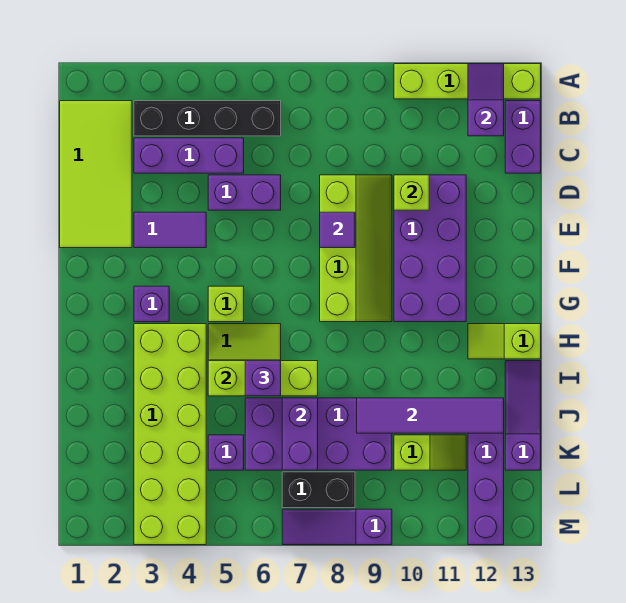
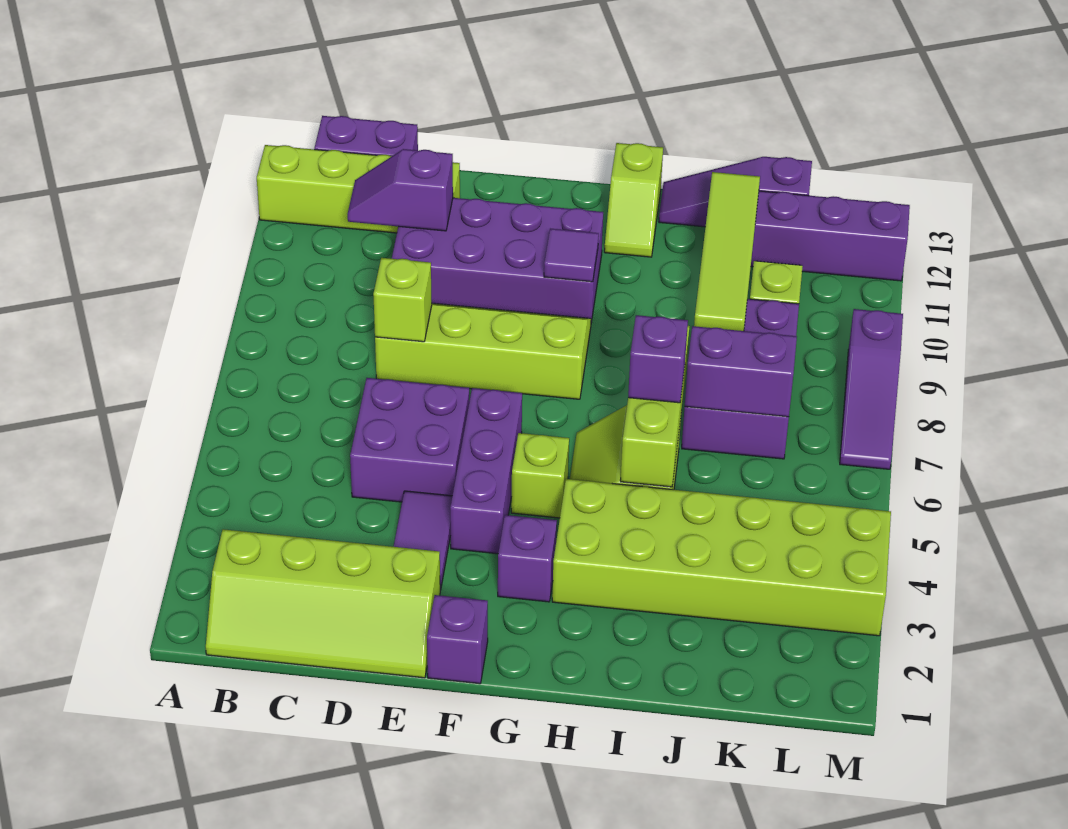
lime 1x4 brick [394,64,541,99] -> lime 1x4 brick turned to [257,145,460,233]
purple 1x2 slope [468,64,504,136] -> purple 1x2 slope moved to [348,149,453,231]
lime 2x4 tile [60,101,132,248] -> lime 2x4 slope [206,529,440,678]
black 1x4 brick [134,101,281,136] -> none
purple 1x3 brick [134,138,244,173] -> purple 1x3 brick moved to [450,388,522,554]
purple 1x2 brick [208,175,281,210] -> purple 2x2 brick [350,378,469,502]
lime 1x1 brick [394,175,429,210] -> lime 1x1 brick moved to [373,258,432,342]
purple 1x1 tile [320,212,355,248] -> purple 1x1 tile moved to [544,229,599,282]
purple 2x4 brick [245,398,392,470] -> purple 2x3 brick [682,299,799,459]
purple 1x4 tile [357,398,504,433] -> lime 1x4 tile [694,172,760,331]
purple 1x1 brick [208,435,244,470] -> purple 1x1 brick moved to [427,595,488,684]
black 1x2 brick [282,472,355,508] -> none

